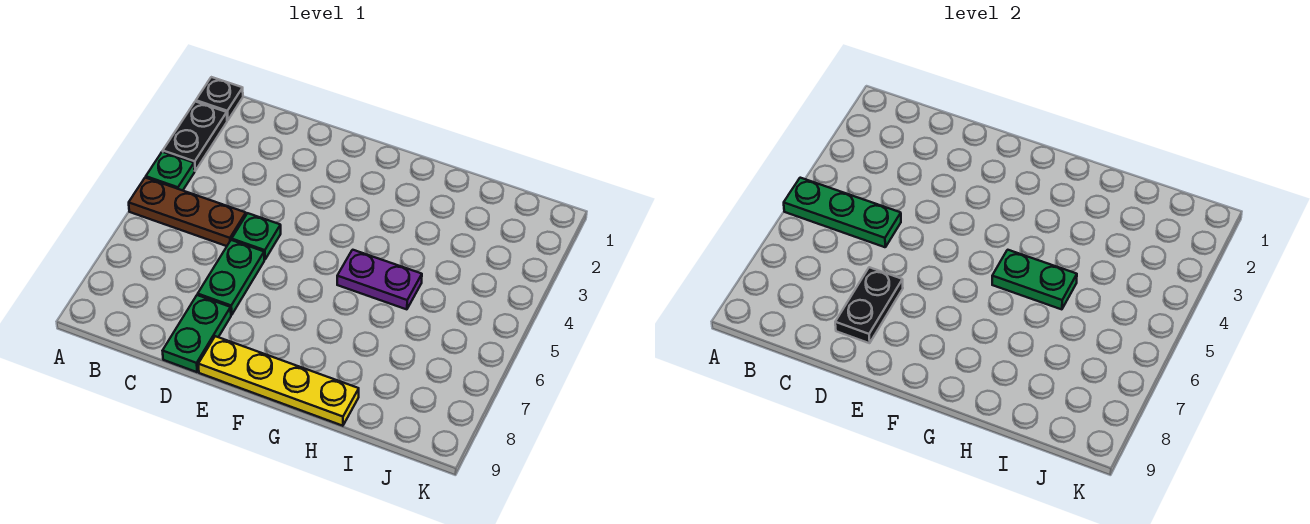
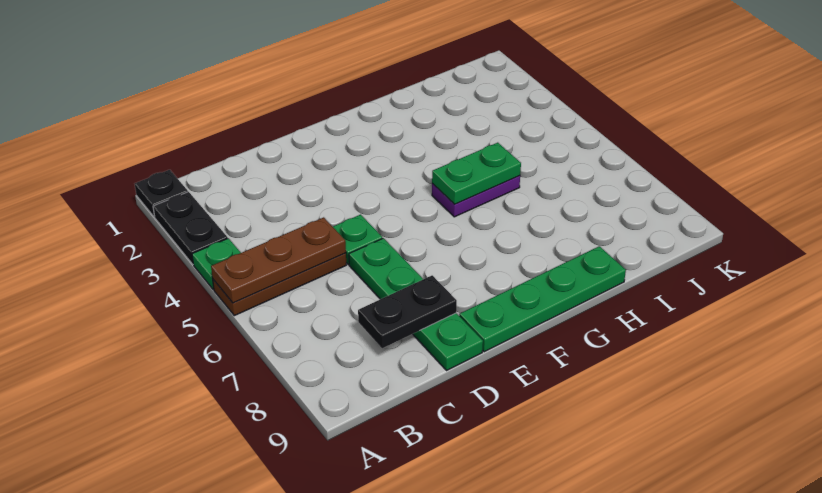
green 1x3 plate [784,178,901,247] -> brown 1x3 plate [211,217,346,303]
black 1x2 plate [835,267,903,343] -> black 1x2 plate turned to [358,275,457,348]
yellow 1x4 plate [198,336,359,426] -> green 1x4 plate [459,246,626,352]

